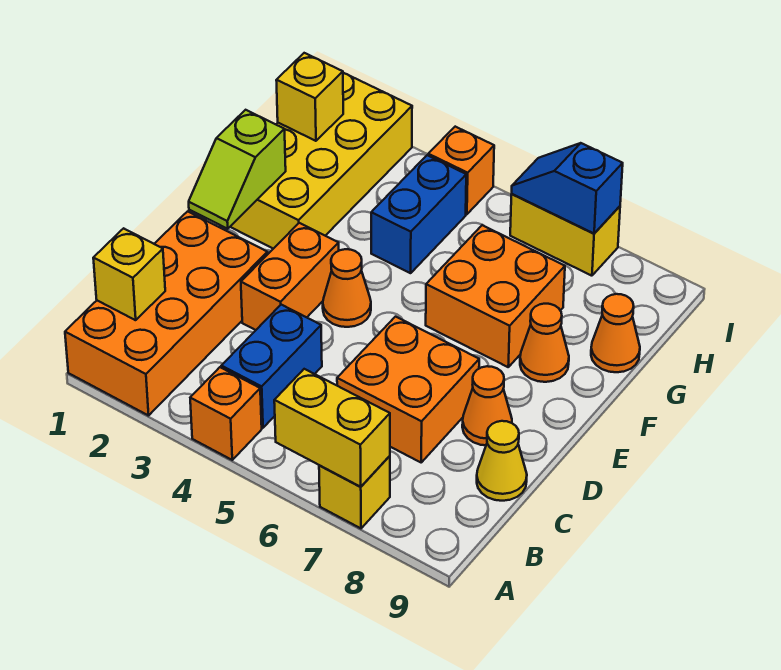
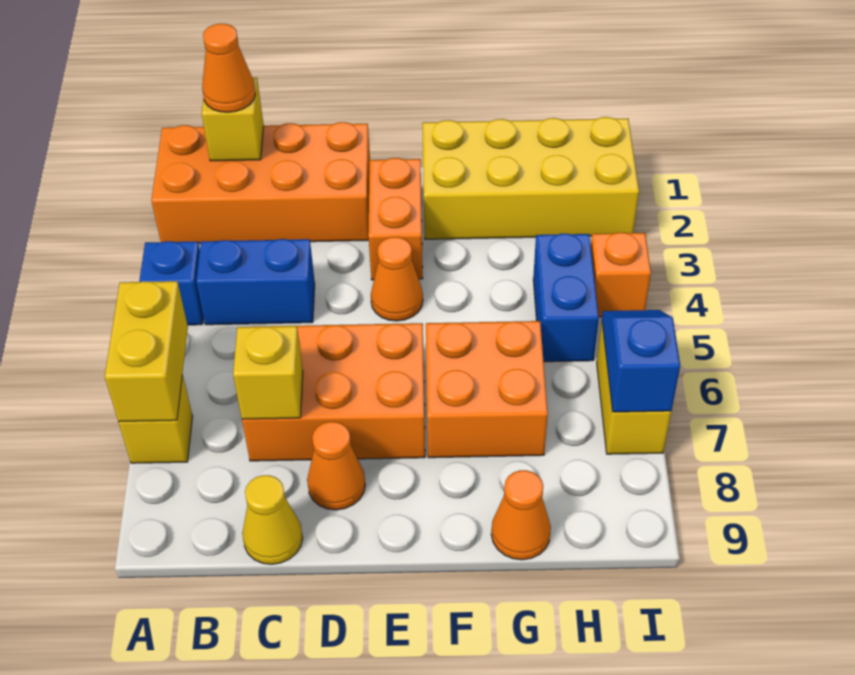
orange 1x1 brick [190,367,262,460] -> blue 1x1 brick [139,241,204,325]
orange 2x2 brick [337,317,479,462] -> orange 2x3 brick [242,323,425,461]
orange 1x2 brick [241,223,339,330] -> orange 1x2 brick turned to [368,158,423,280]
lime 1x2 slope [189,110,286,229] -> none
orange 1x1 cone [520,304,569,382] -> orange 1x1 cone moved to [202,24,255,112]
blue 1x2 brick [371,155,466,273] -> blue 1x2 brick turned to [533,234,599,362]
yellow 1x1 brick [276,53,343,141] -> yellow 1x1 brick moved to [233,326,303,419]

